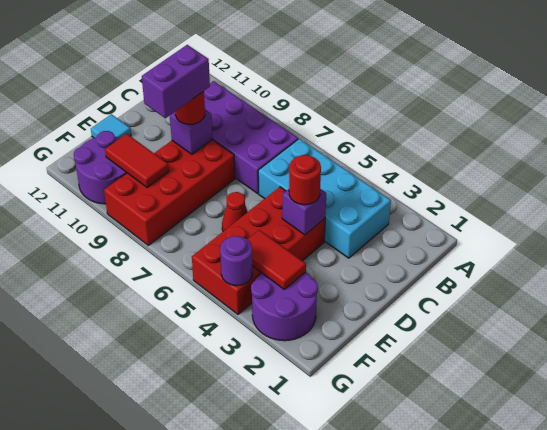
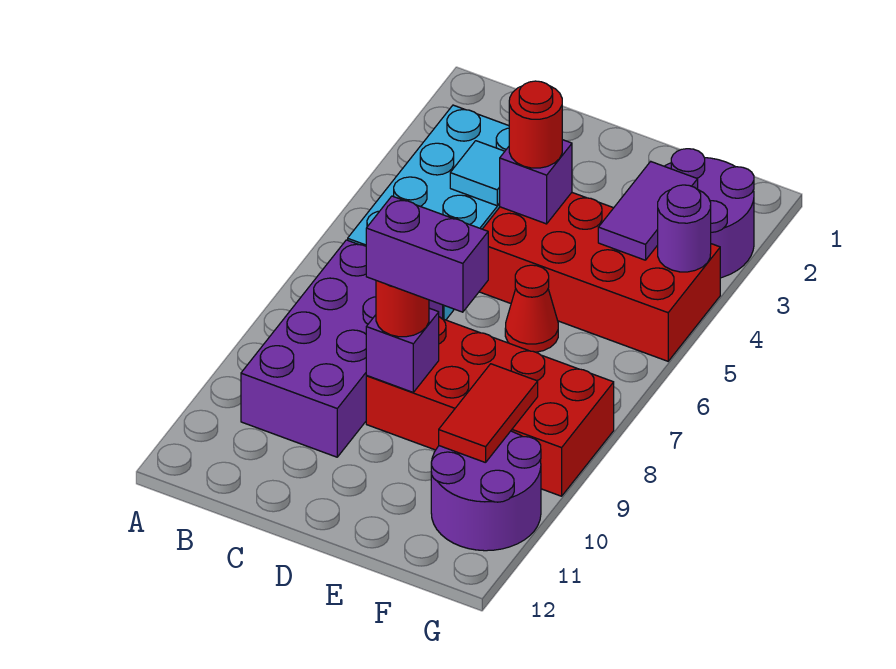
cyan 1x1 tile [91,114,131,138] -> cyan 1x1 tile moved to [450,141,505,206]
red 1x2 tile [247,230,306,289] -> purple 1x2 tile [598,161,698,260]

